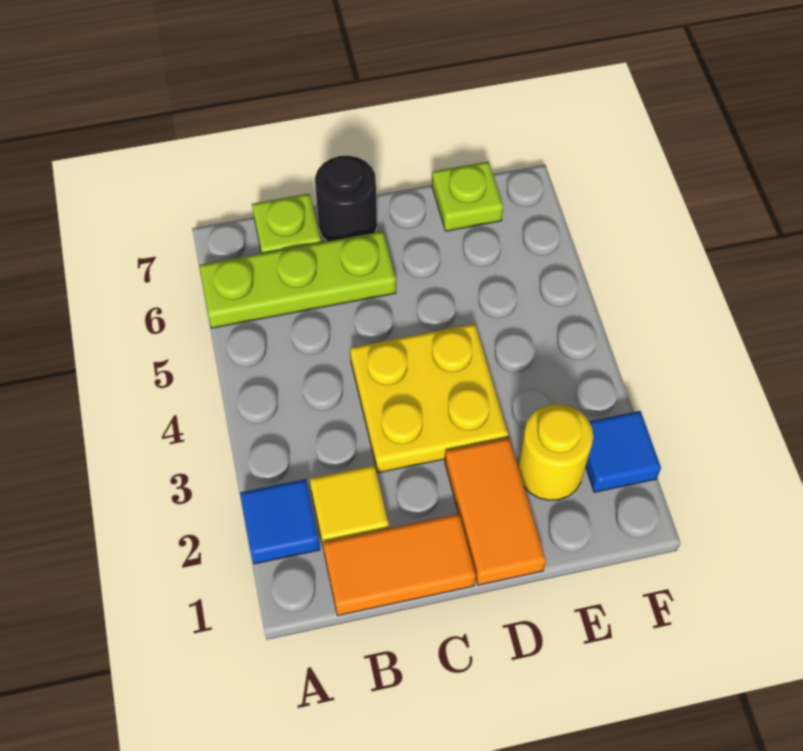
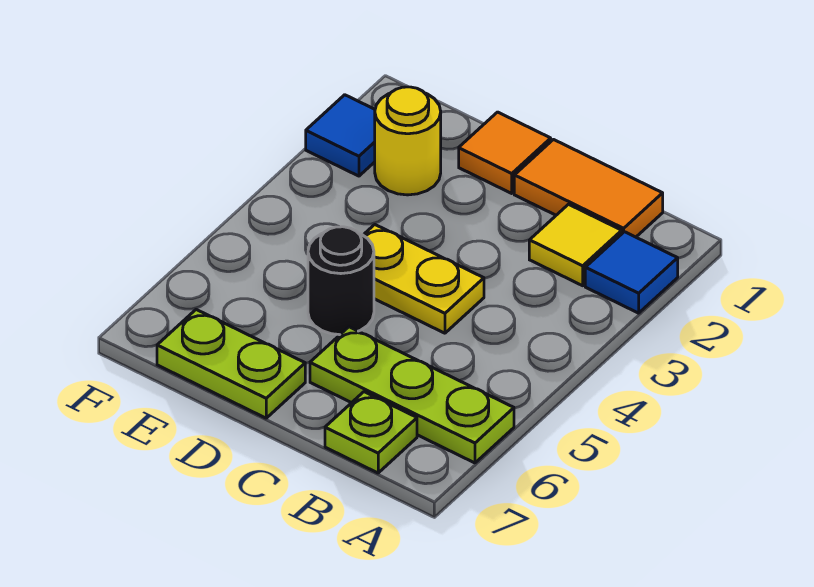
yellow 2x2 plate [350,323,508,473] -> yellow 1x2 plate [363,225,484,333]
black 1x1 round brick [315,156,377,241] -> black 1x1 round brick moved to [308,227,374,335]
orange 1x2 tile [445,438,546,585] -> orange 1x1 tile [459,112,551,193]
lime 1x1 plate [432,162,503,231] -> lime 1x2 plate [157,310,305,418]

